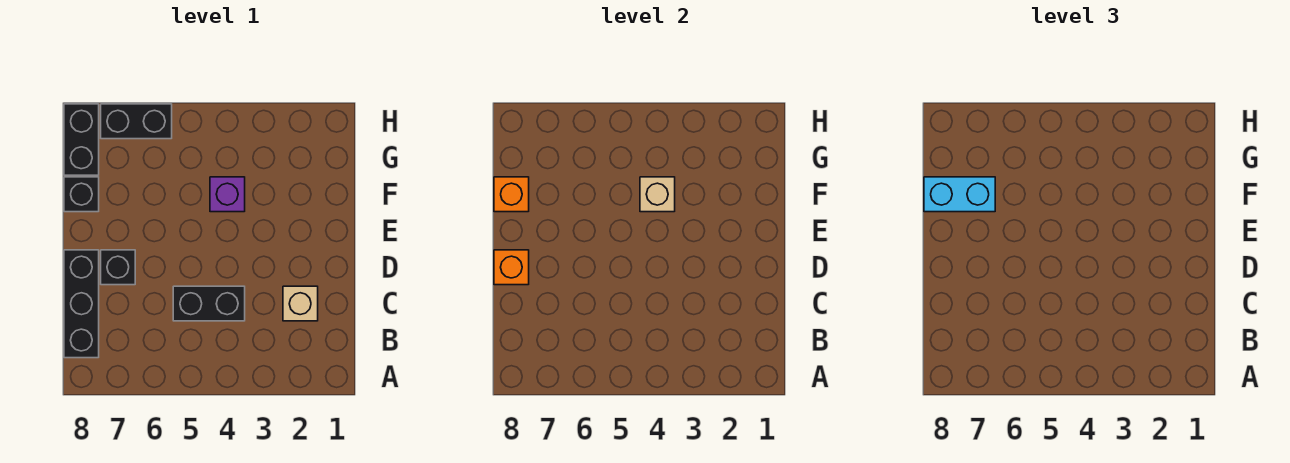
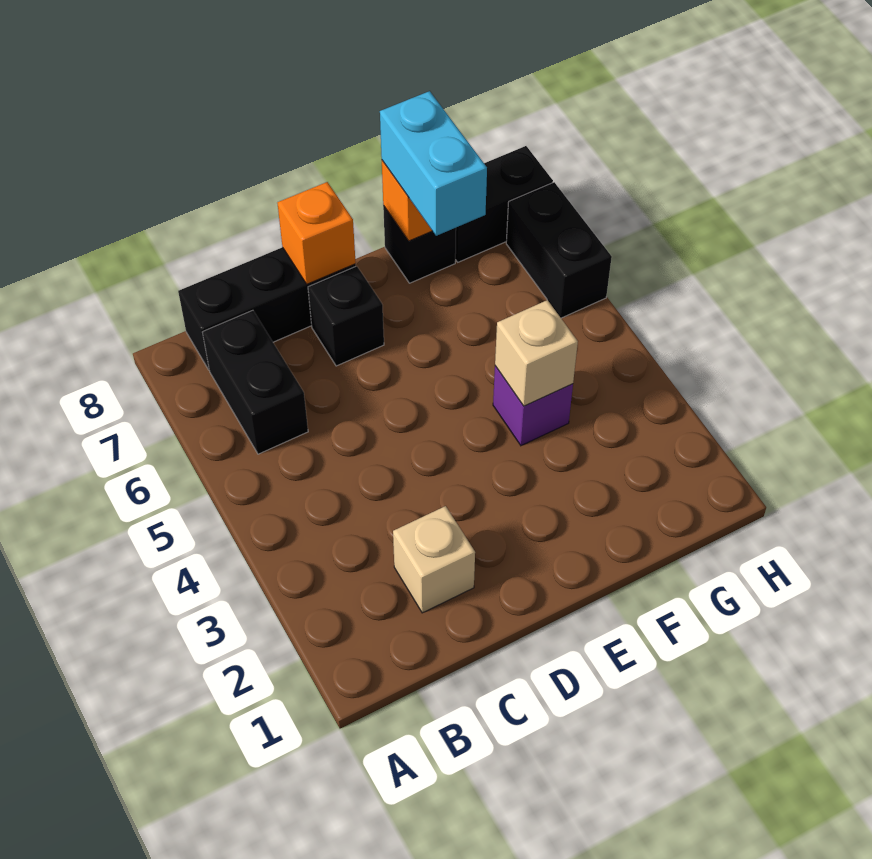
black 1x2 brick [173,286,245,321] -> black 1x2 brick moved to [203,310,308,454]

